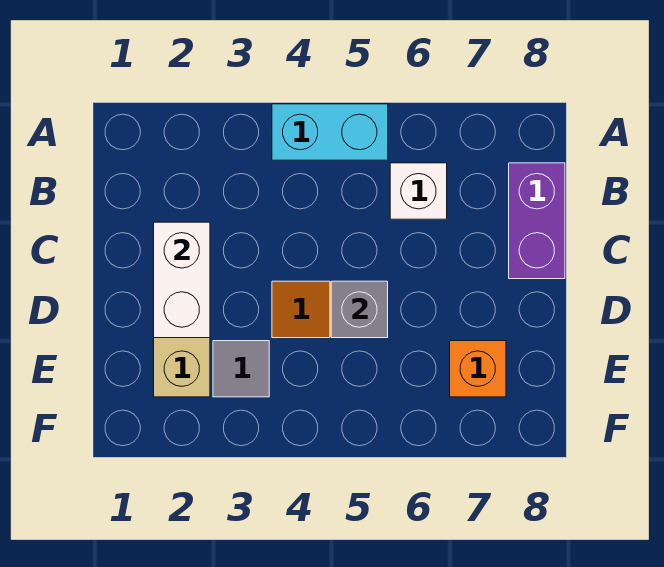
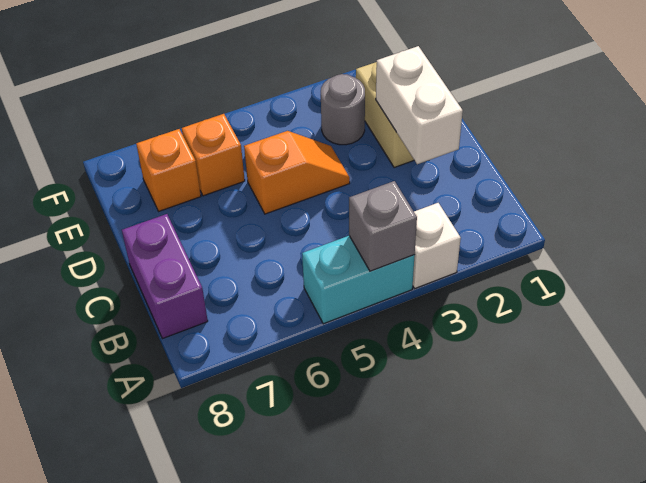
white 1x1 brick [390,163,447,219] -> white 1x1 brick moved to [413,203,461,288]
grey 1x1 brick [331,281,388,338] -> grey 1x1 brick moved to [349,181,417,271]
grey 1x1 tile [213,341,269,397] -> grey 1x1 round brick [321,74,365,145]
none -> orange 1x1 brick [182,114,245,196]

